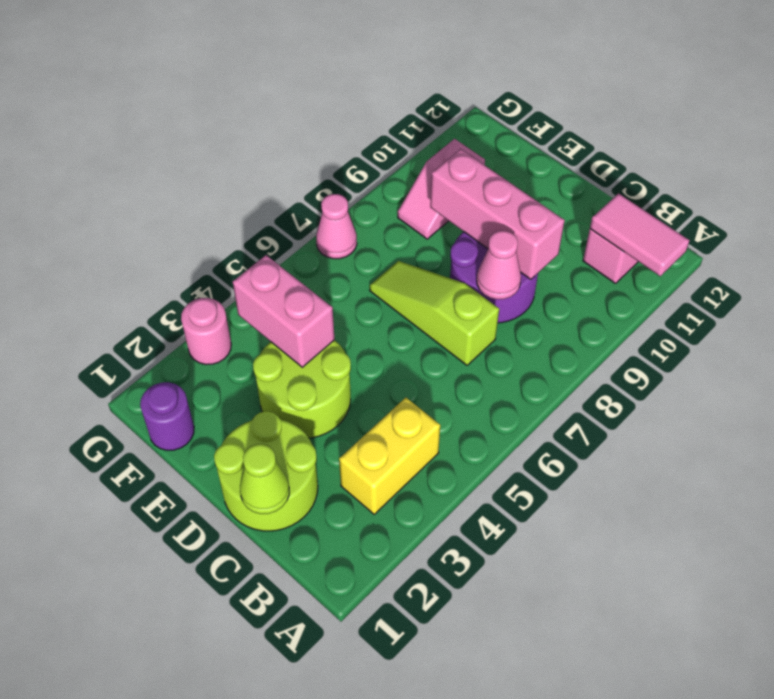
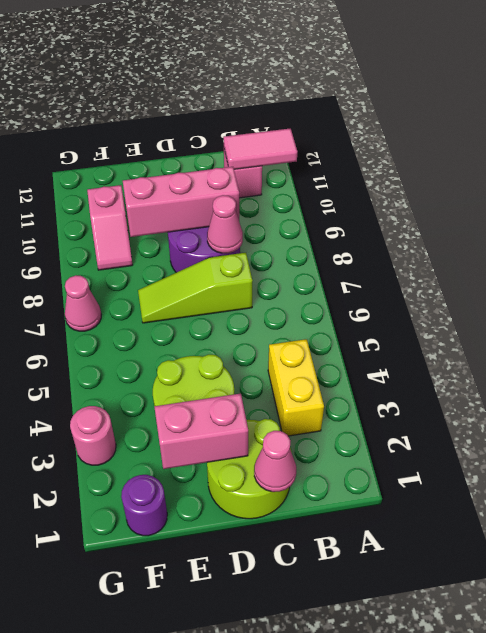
lime 1x1 cone [240,444,289,514] -> pink 1x1 cone [254,431,296,492]
pink 1x2 brick [233,255,335,367] -> pink 1x2 brick moved to [154,394,248,469]

